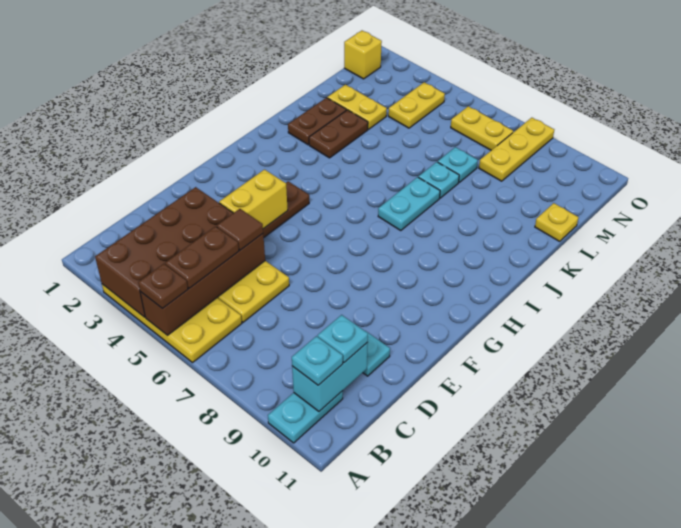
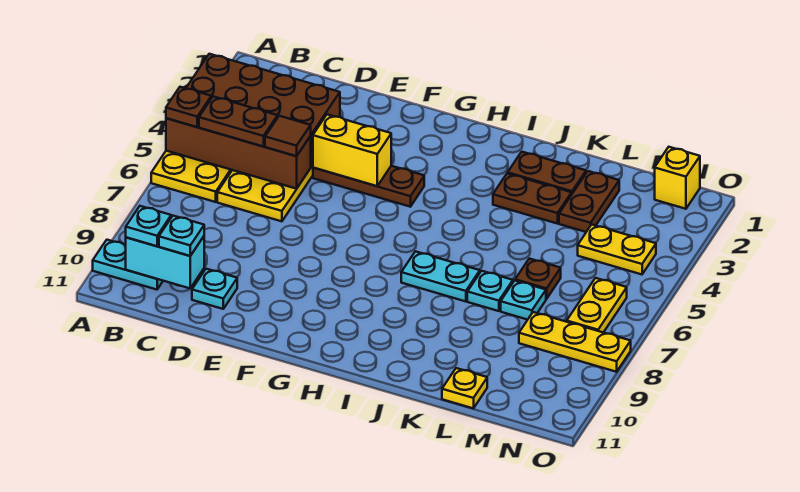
yellow 1x2 plate [327,85,387,129] -> brown 1x2 plate [559,171,619,232]
none -> brown 1x1 plate [515,259,561,299]

